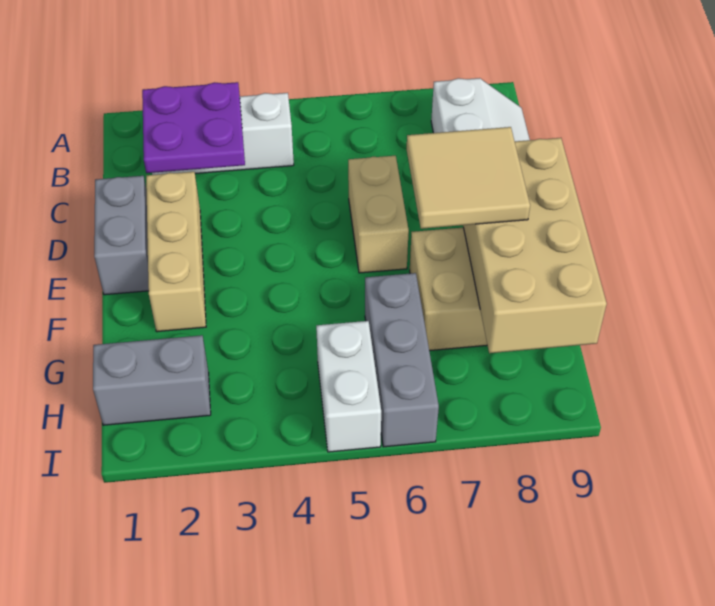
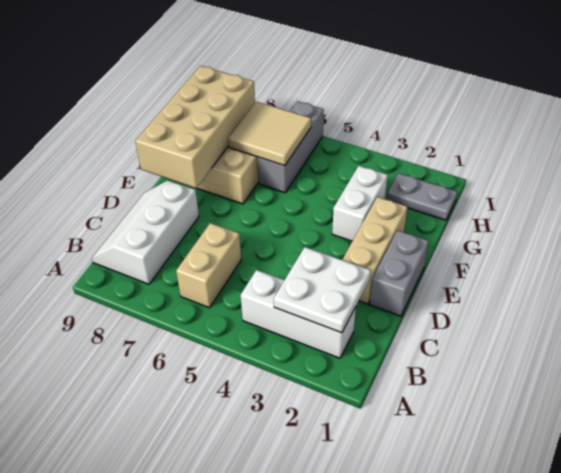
purple 2x2 plate [142,82,245,173] -> white 2x2 plate [274,247,371,333]
tan 1x2 brick [348,156,409,273] -> tan 1x2 brick moved to [176,223,241,308]
tan 2x2 tile [407,127,530,229] -> tan 2x2 tile moved to [228,102,311,166]
grey 1x2 brick [93,335,211,425] -> grey 1x2 plate [387,173,457,220]
white 1x2 brick [316,321,381,452] -> white 1x2 brick moved to [332,166,388,241]

